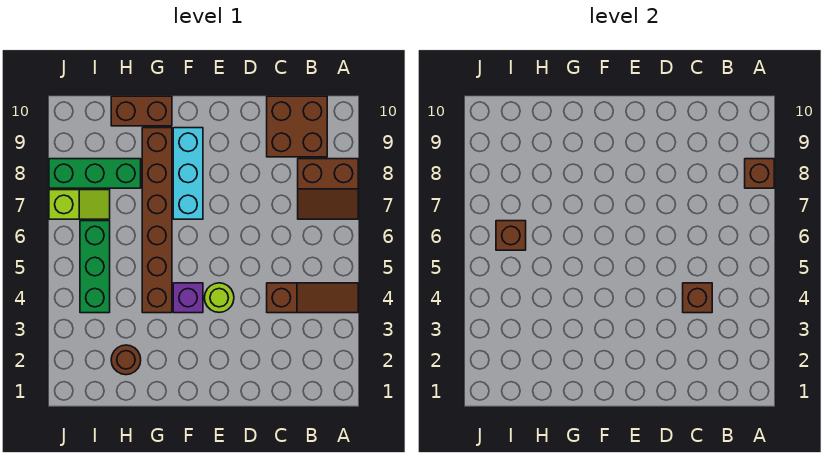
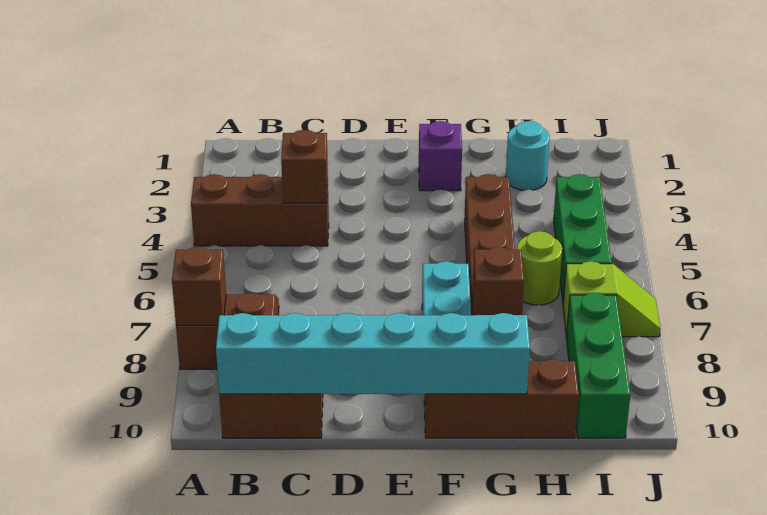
brown 1x3 slope [267,283,358,313] -> brown 1x3 brick [191,174,329,246]
none -> cyan 1x6 brick [216,313,530,394]
lime 1x1 round brick [204,283,234,312] -> lime 1x1 round brick moved to [517,231,562,305]
purple 1x1 brick [173,283,203,313] -> purple 1x1 brick moved to [419,121,462,191]
brown 1x2 brick [111,96,172,126] -> brown 1x3 brick [424,359,579,438]
brown 1x1 round brick [111,345,141,375] -> cyan 1x1 round brick [506,121,550,190]
green 1x3 brick [49,159,141,188] -> green 1x3 brick turned to [567,293,630,438]
brown 1x1 brick [496,221,526,250] -> brown 1x1 brick moved to [472,247,524,315]
lime 1x2 slope [49,190,110,219] -> lime 1x2 slope turned to [563,261,661,337]

